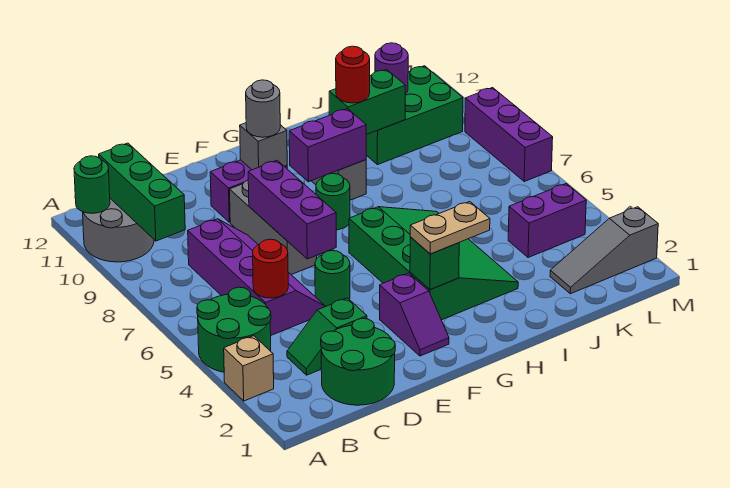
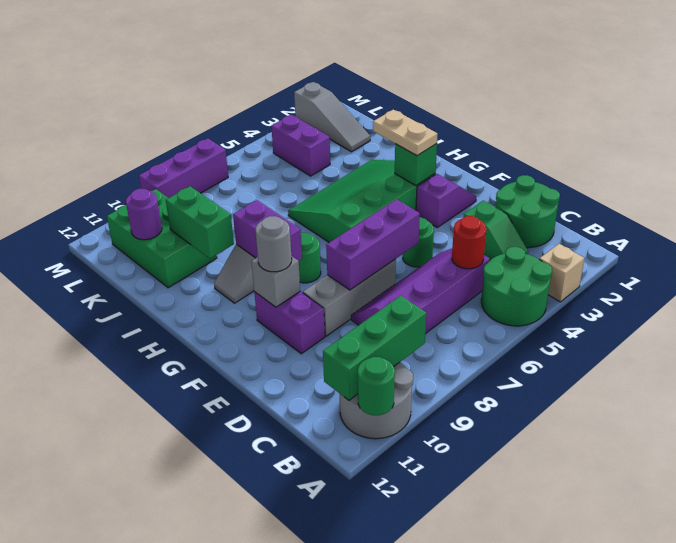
red 1x1 round brick [336,46,370,103] -> none

